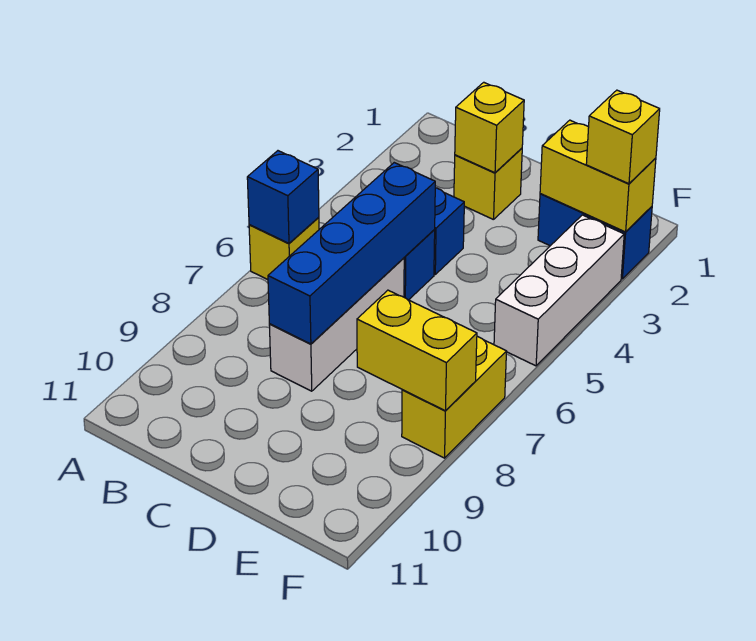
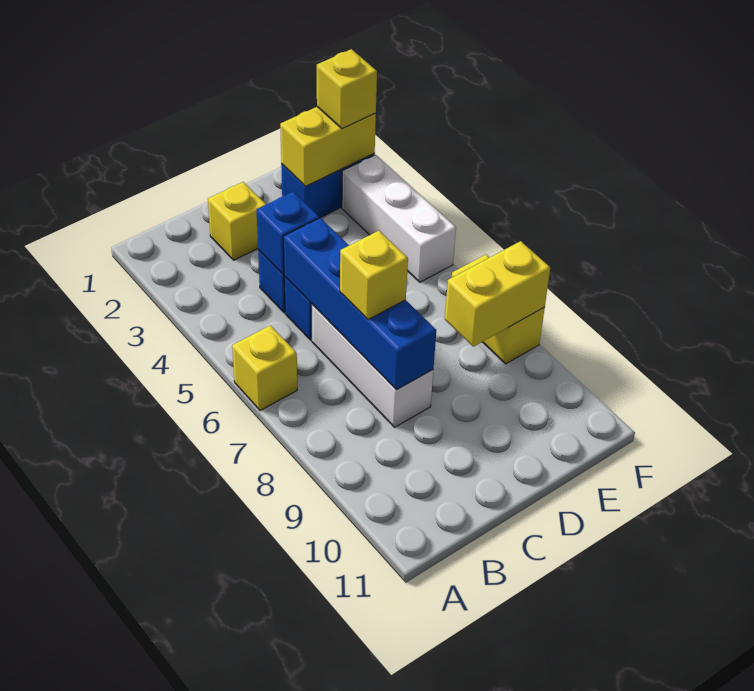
blue 1x1 brick [247,151,319,244] -> blue 1x1 brick moved to [257,192,319,274]
yellow 1x1 brick [455,82,524,173] -> yellow 1x1 brick moved to [340,231,408,320]

